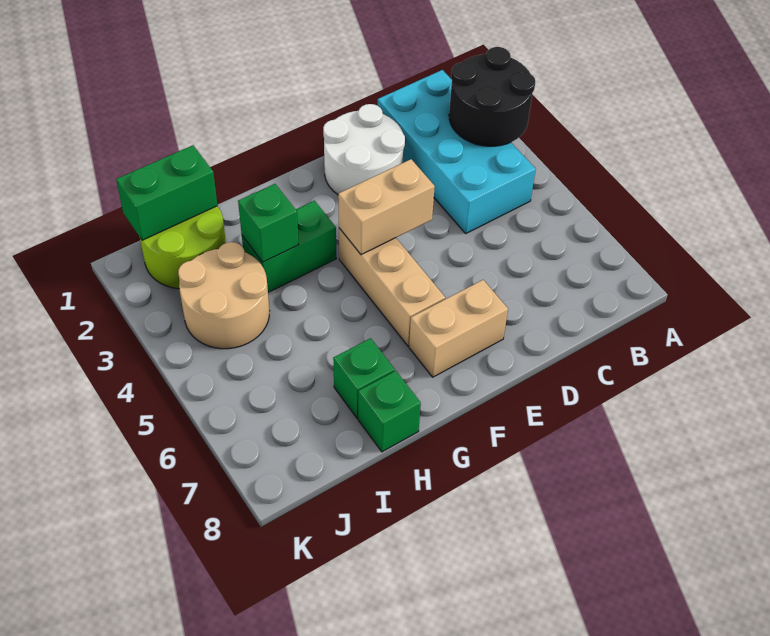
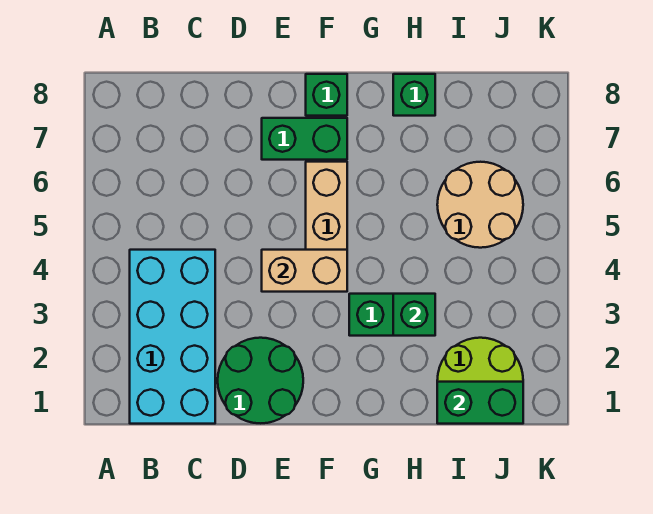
black 2x2 round brick [449,47,535,146] -> none
white 2x2 round brick [323,104,405,194] -> green 2x2 round brick [218,338,303,423]
tan 1x2 brick [409,280,508,377] -> green 1x2 brick [262,118,347,160]
green 1x1 brick [333,338,395,418] -> green 1x1 brick moved to [306,74,347,116]
tan 2x2 round brick [178,242,269,349] -> tan 2x2 round brick moved to [437,162,523,248]

